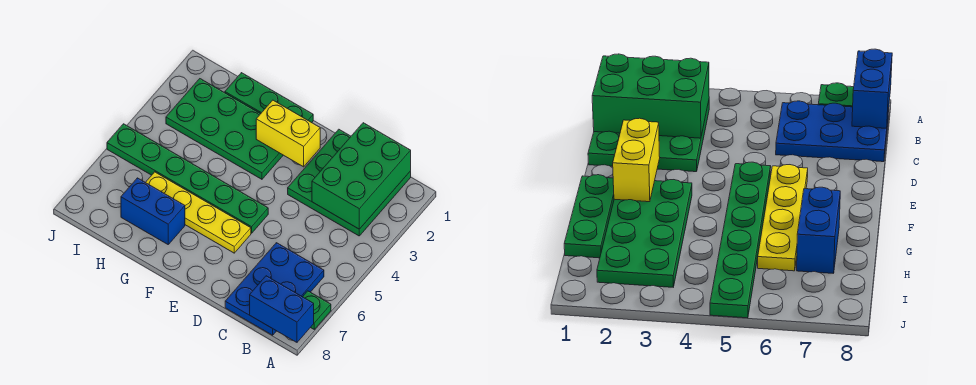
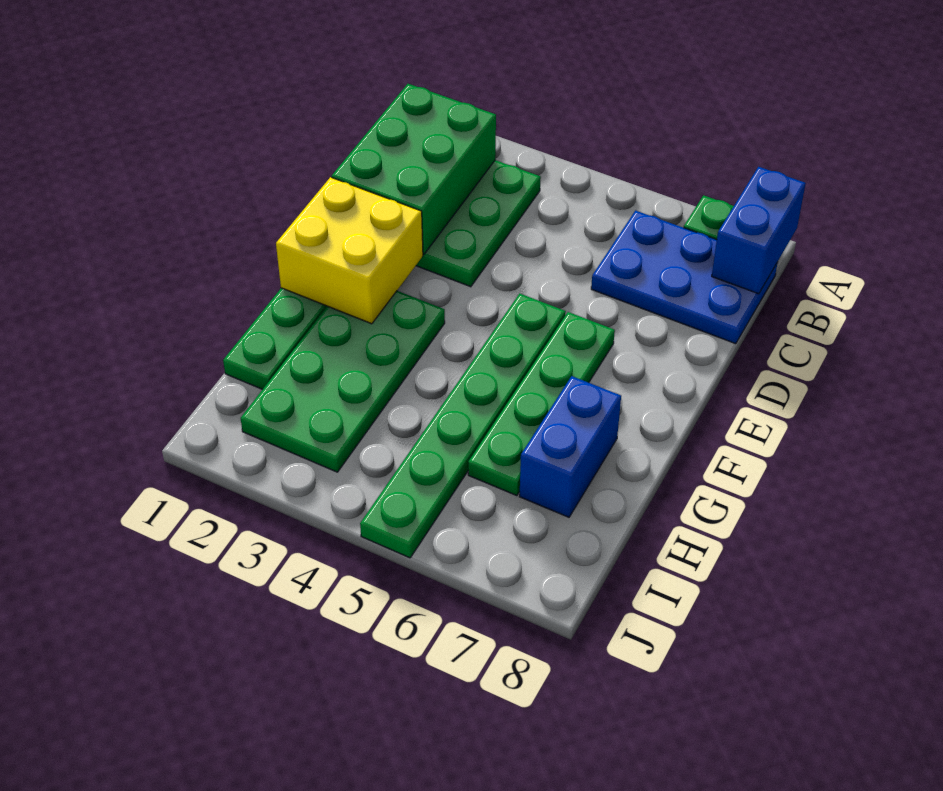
green 2x3 brick [312,123,411,229] -> green 2x3 brick turned to [332,84,496,254]
yellow 1x2 brick [256,100,320,167] -> yellow 2x2 brick [276,177,423,324]
yellow 1x4 plate [146,172,251,253] -> green 1x4 plate [468,312,615,496]

